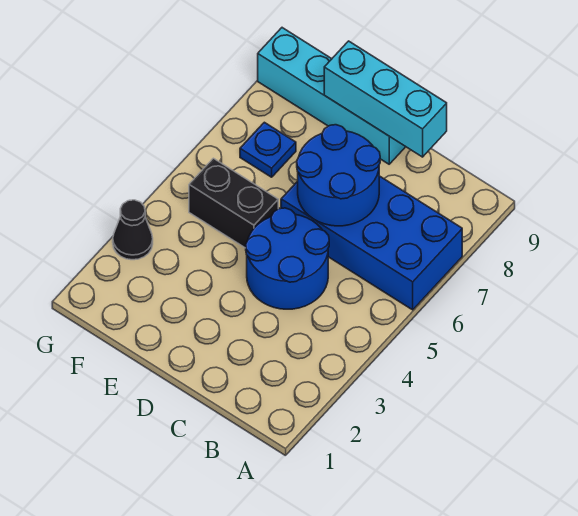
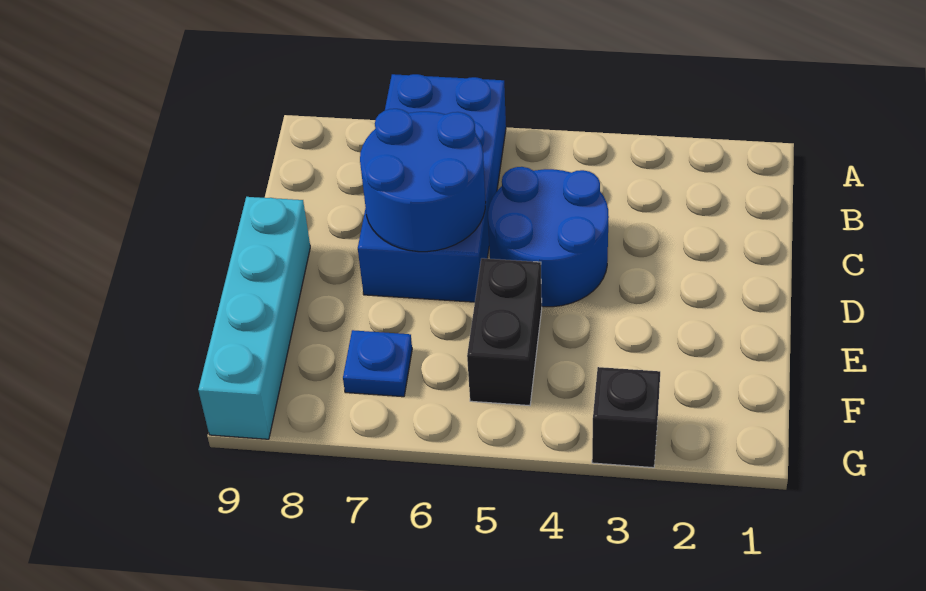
cyan 1x3 brick [324,41,447,157] -> none
black 1x1 cone [113,200,153,260] -> black 1x1 brick [592,367,660,468]

